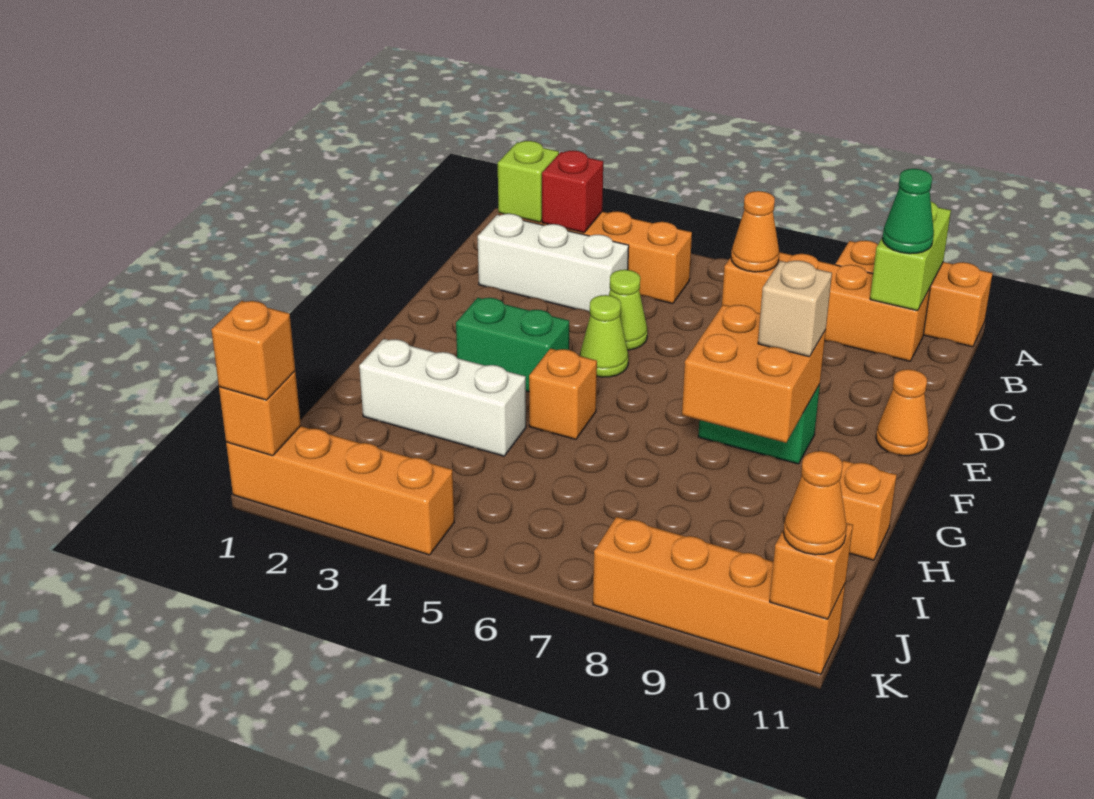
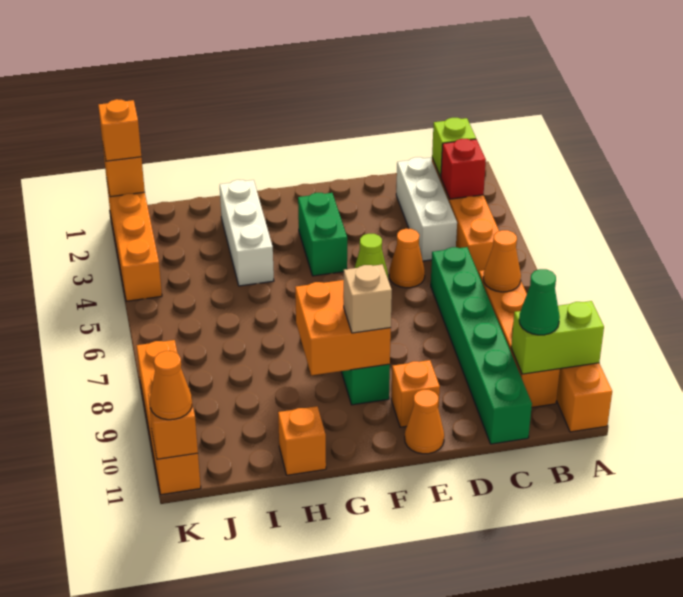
none -> green 1x6 brick [431,247,532,444]
lime 1x1 cone [609,270,647,350] -> orange 1x1 cone [389,229,425,288]
orange 1x1 brick [529,349,597,439] -> orange 1x1 brick moved to [391,360,440,427]

